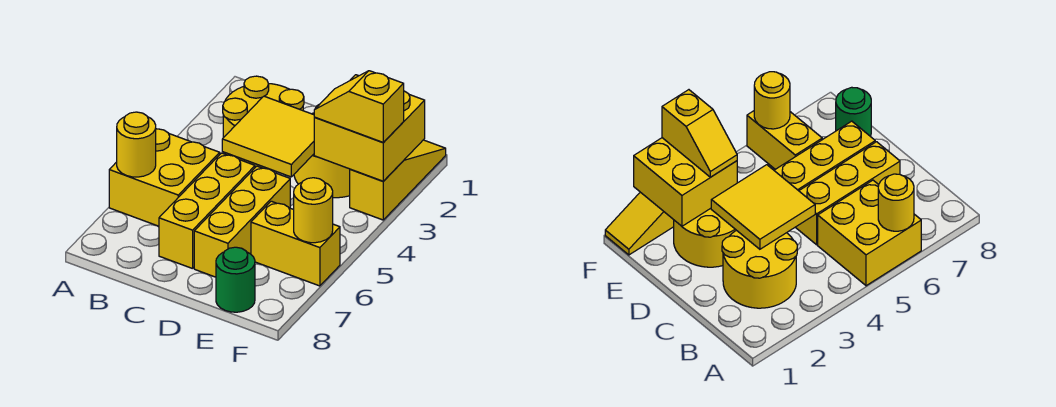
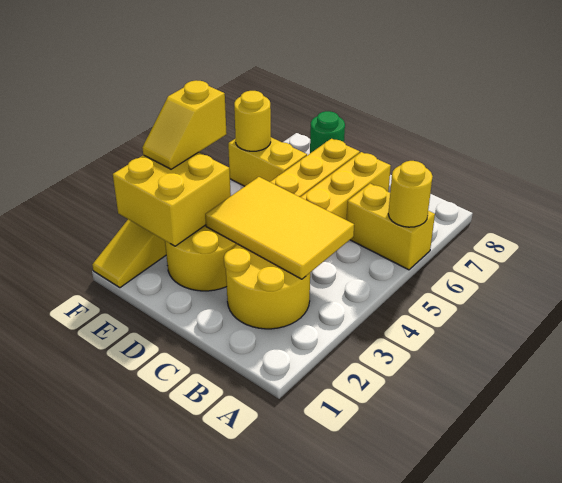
yellow 2x2 brick [109,129,220,226] -> yellow 1x2 brick [347,184,435,270]
yellow 2x2 tile [222,96,315,177] -> yellow 2x3 tile [205,177,354,279]
yellow 1x2 slope [314,71,404,142] -> yellow 1x2 slope turned to [142,81,227,169]

